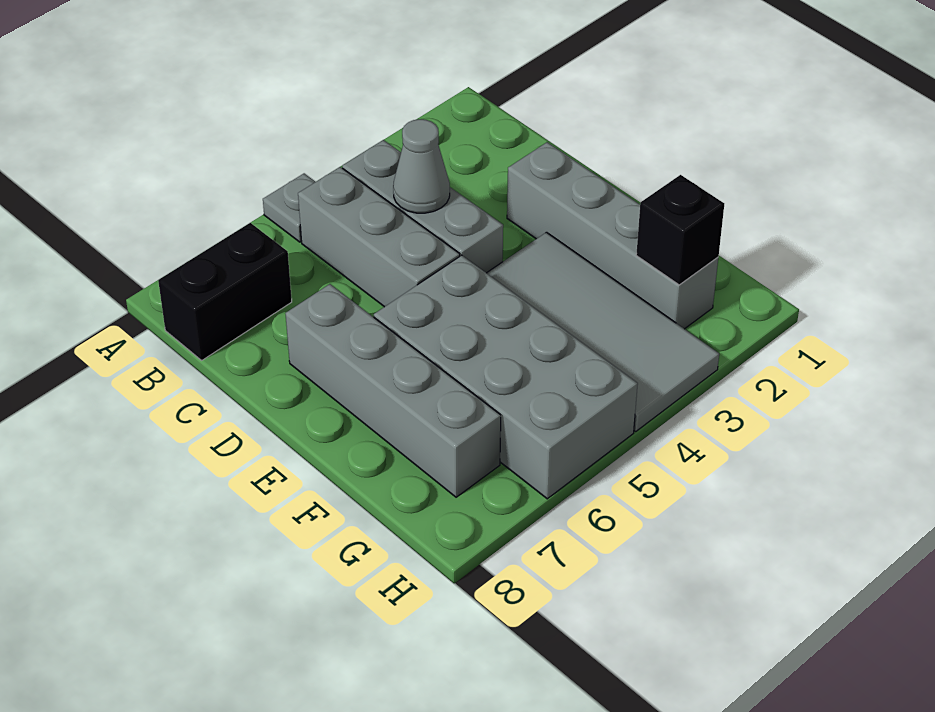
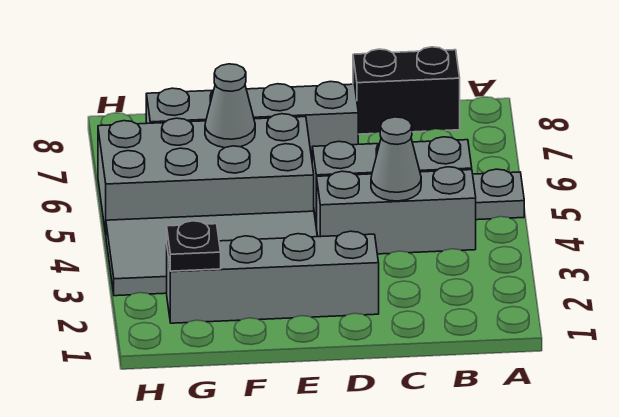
black 1x2 brick [158,223,292,360] -> black 1x2 brick turned to [353,47,460,134]
none -> grey 1x1 cone [205,64,255,148]
black 1x1 brick [636,175,724,285] -> black 1x1 plate [167,221,221,271]

